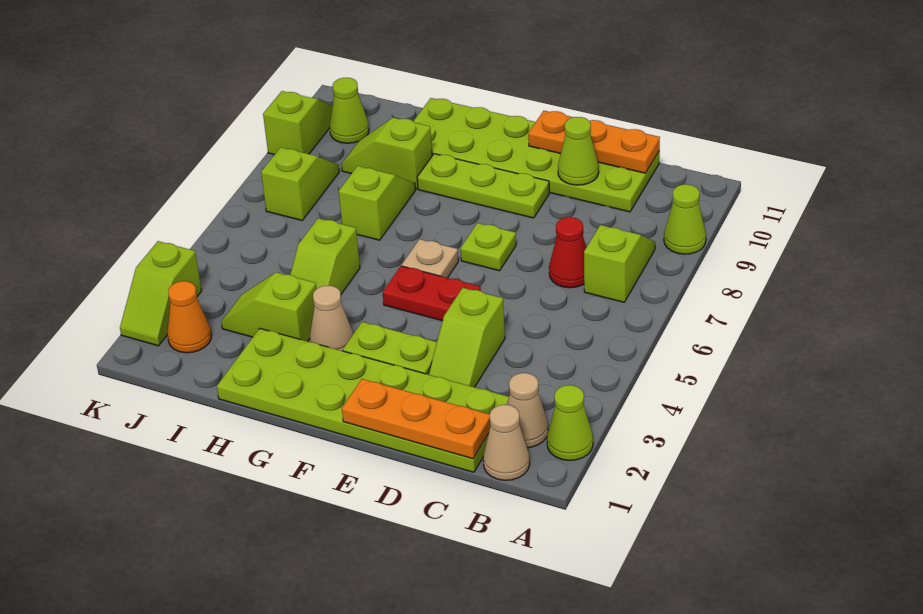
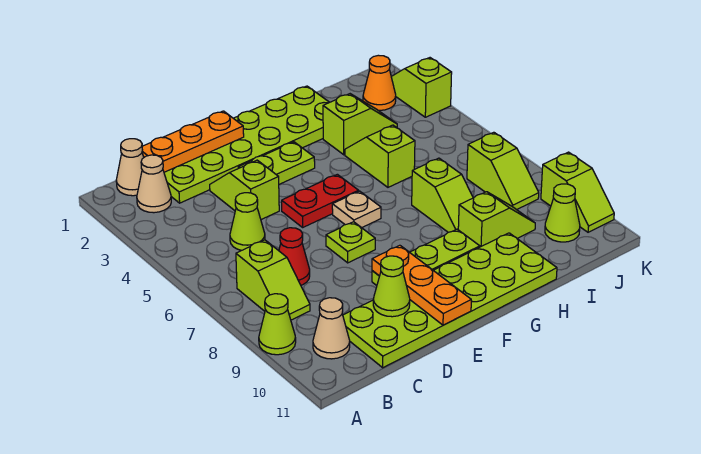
lime 1x1 cone [547,385,593,461] -> lime 1x1 cone moved to [230,193,265,250]
orange 1x3 plate [528,111,660,173] -> orange 1x3 plate turned to [372,245,471,325]
tan 1x1 cone [310,286,353,351] -> tan 1x1 cone moved to [313,298,350,359]

